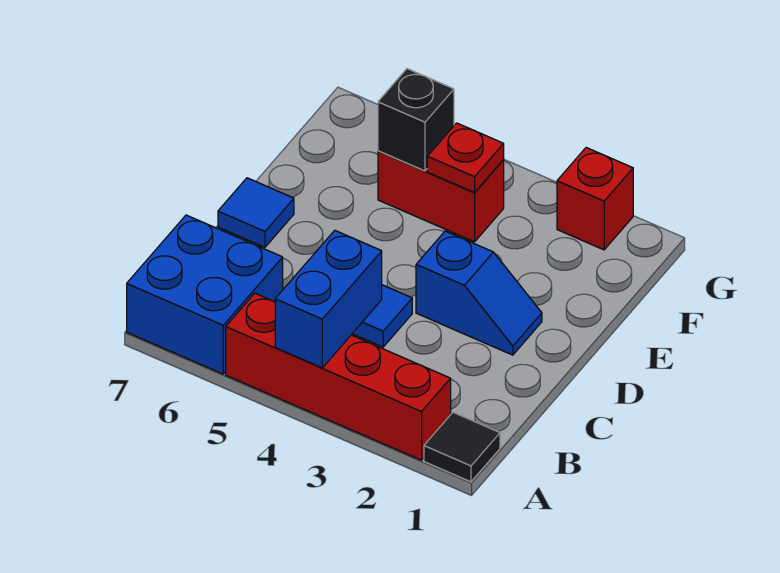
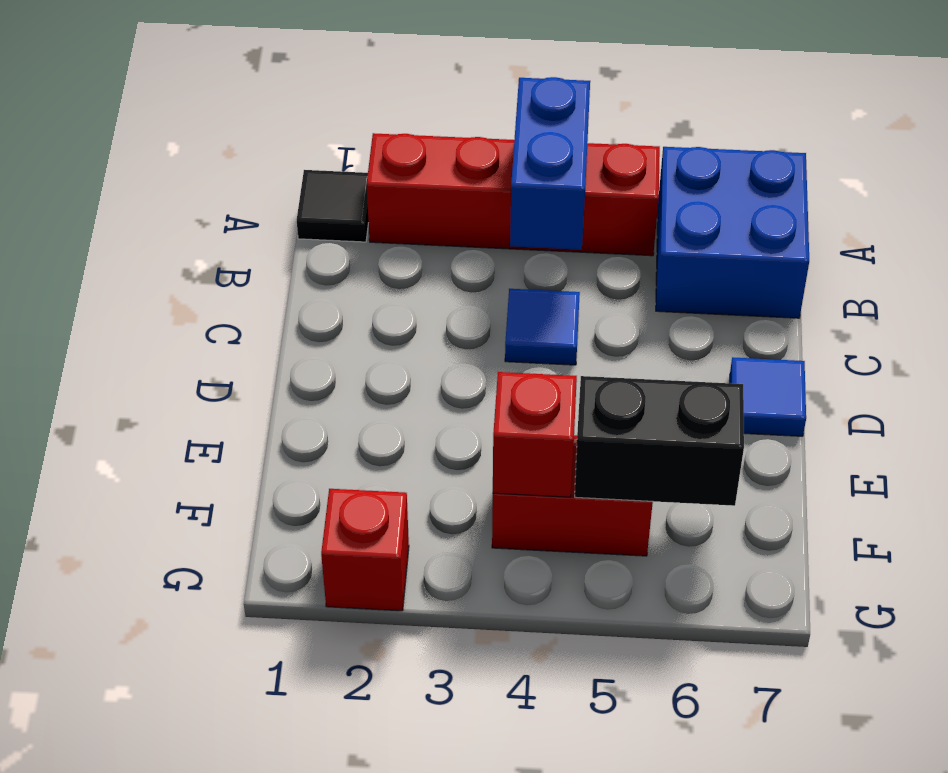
blue 1x2 slope [416,231,542,355] -> none
red 1x1 plate [427,123,504,193] -> red 1x1 brick [493,372,577,497]
black 1x1 brick [378,69,454,171] -> black 1x2 brick [575,376,744,506]

